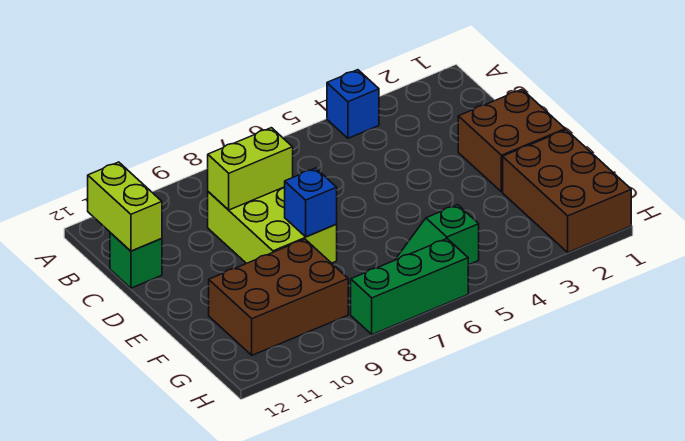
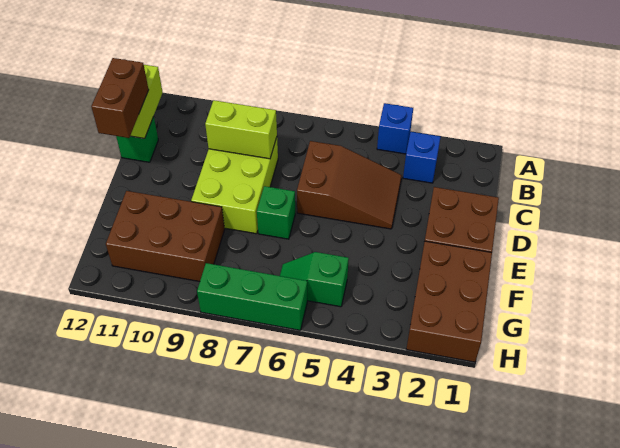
none -> brown 2x3 slope [297,141,402,229]
none -> brown 1x2 brick [91,58,149,138]
none -> green 1x1 brick [257,186,295,239]
blue 1x1 brick [285,168,337,237] -> blue 1x1 brick moved to [403,132,441,183]

